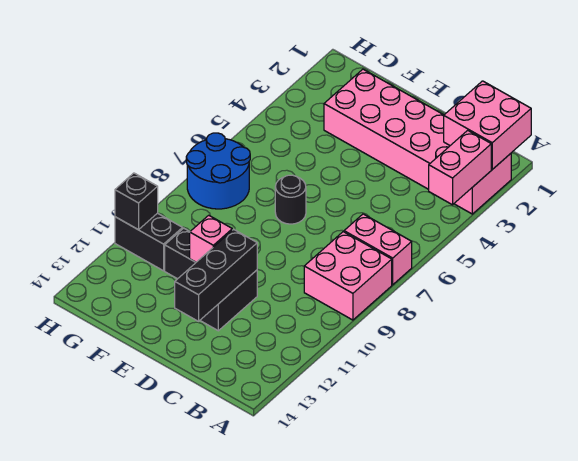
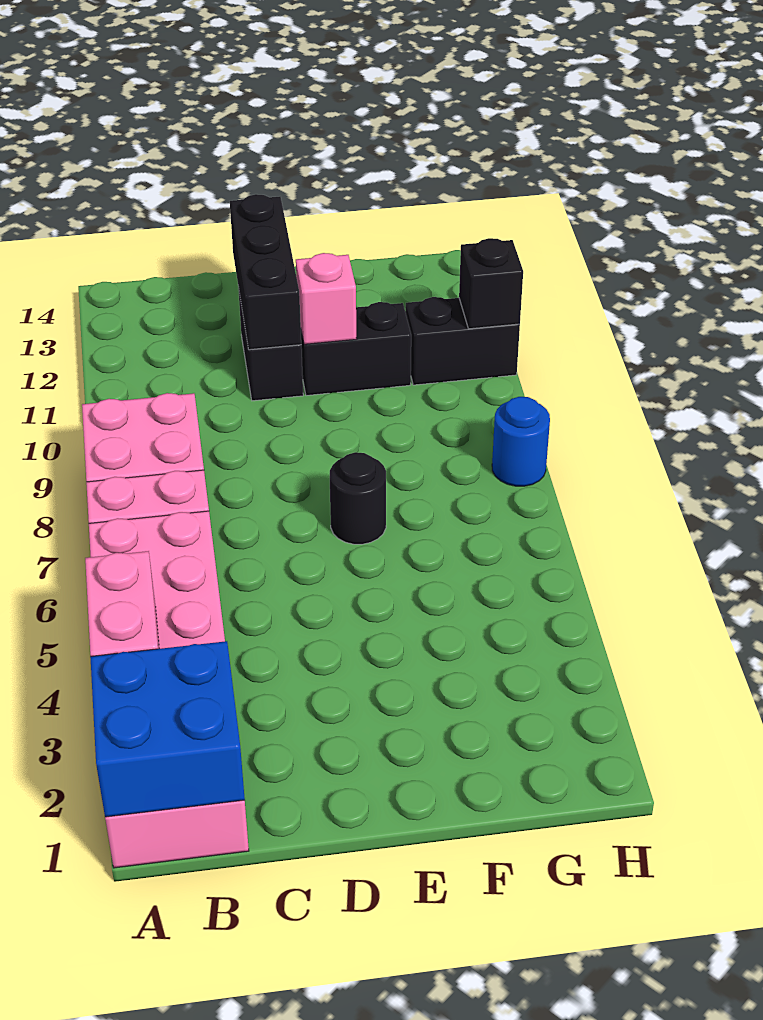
pink 2x2 brick [444,81,531,169] -> blue 2x2 brick [90,641,245,817]
pink 2x6 brick [324,69,511,214] -> pink 2x6 brick turned to [89,511,249,868]
blue 2x2 round brick [186,133,250,209] -> blue 1x1 round brick [492,397,550,486]

